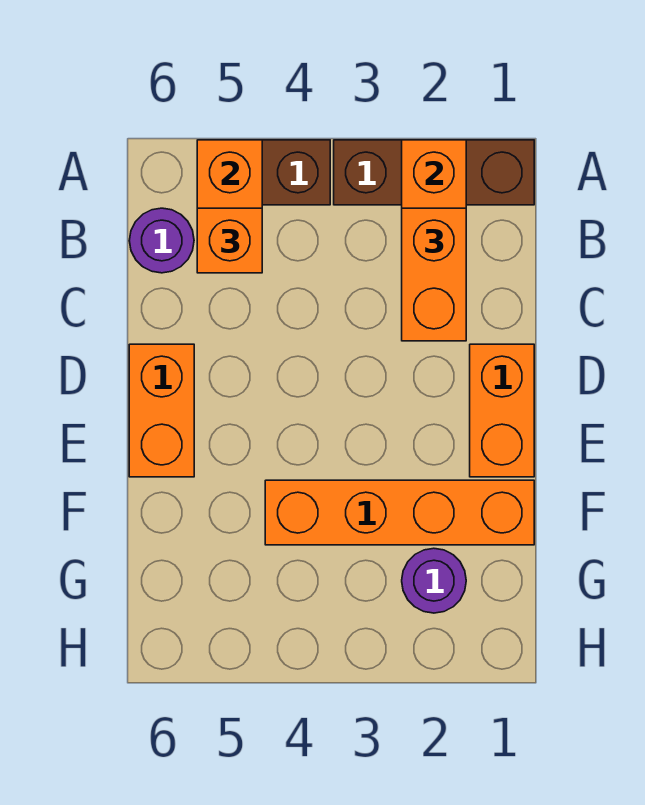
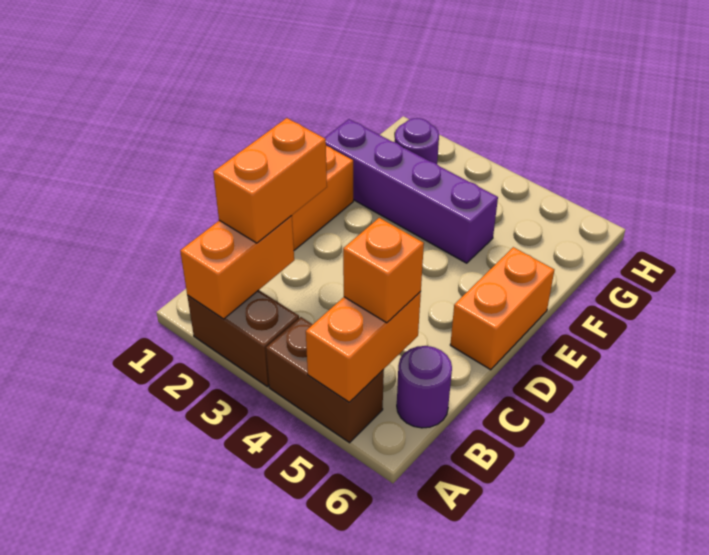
brown 1x3 brick [334,140,534,205] -> brown 1x2 brick [187,290,299,387]
orange 1x4 brick [265,480,534,545] -> purple 1x4 brick [325,119,498,263]

